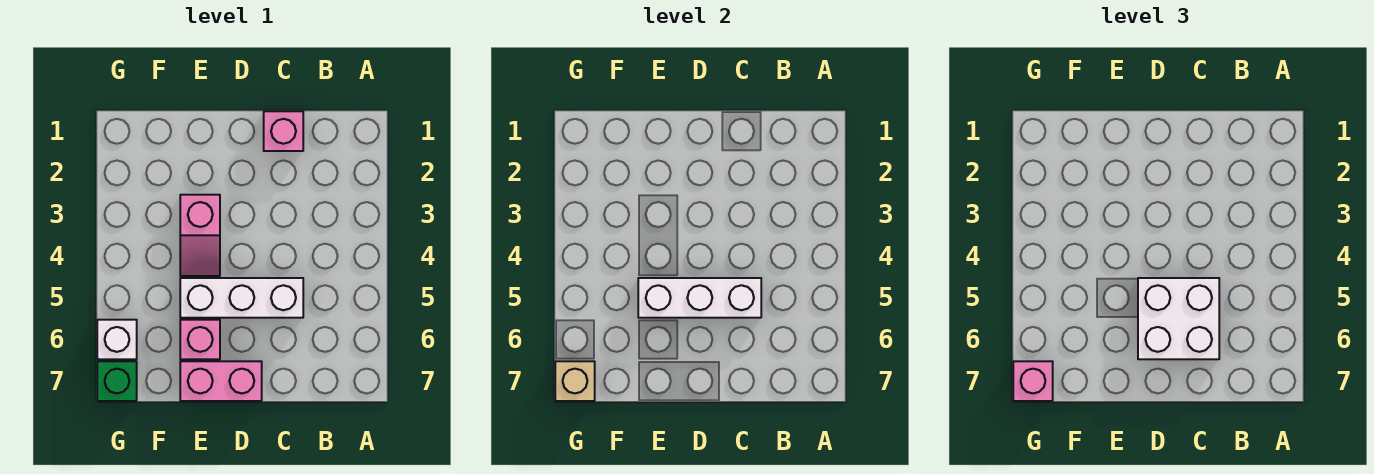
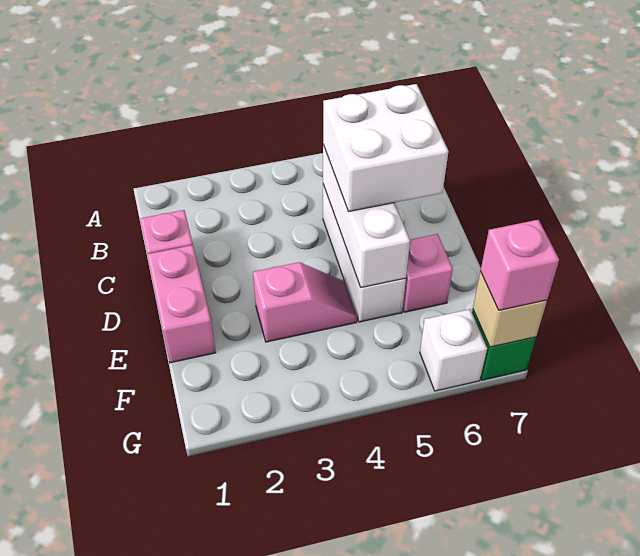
pink 1x2 brick [180,361,262,401] -> pink 1x2 brick moved to [147,245,216,363]

